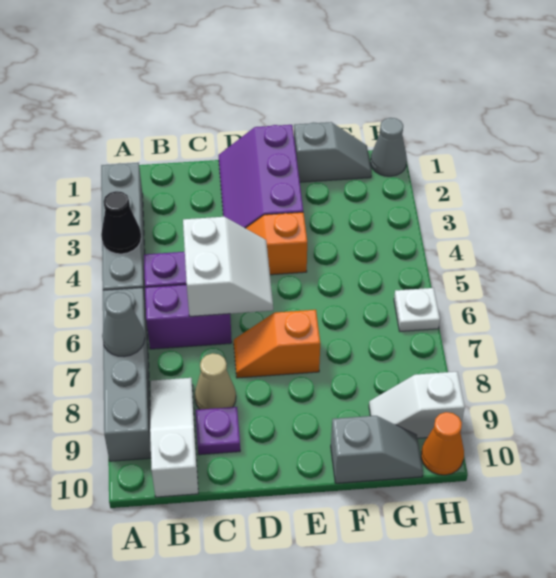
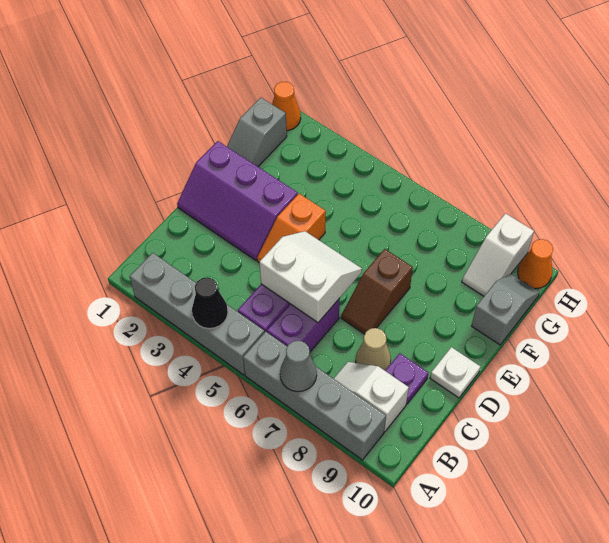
white 1x3 slope [150,378,198,497] -> white 1x2 slope [334,362,409,432]
orange 1x2 slope [234,310,320,378] -> brown 1x2 slope [341,249,413,334]
grey 1x2 slope [294,122,371,182] -> grey 1x2 slope turned to [227,98,287,167]
grey 1x1 cone [371,118,407,176] -> orange 1x1 cone [272,82,301,130]
white 1x1 plate [394,288,440,331] -> white 1x1 plate moved to [430,347,480,398]

